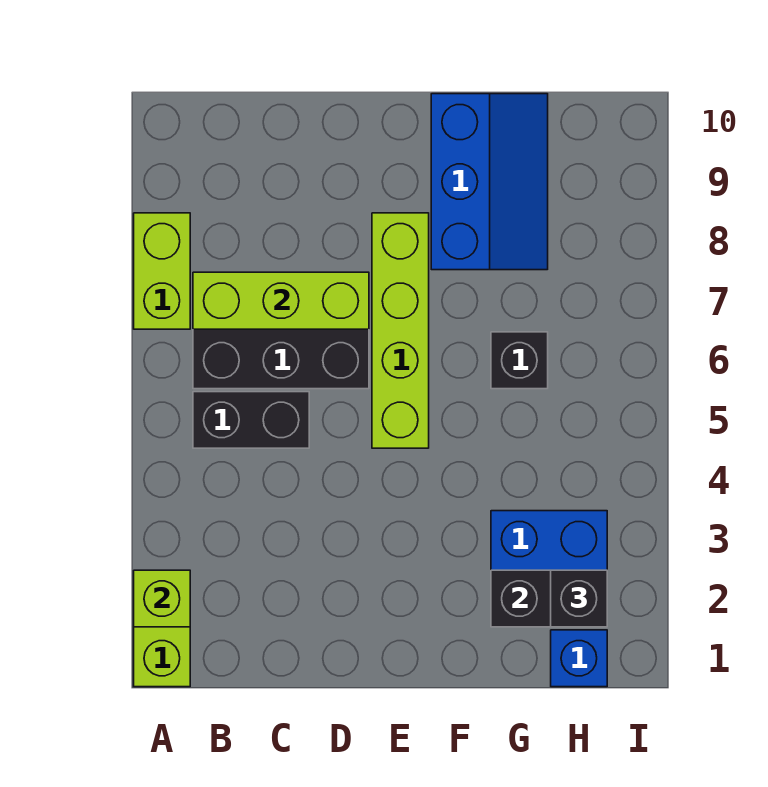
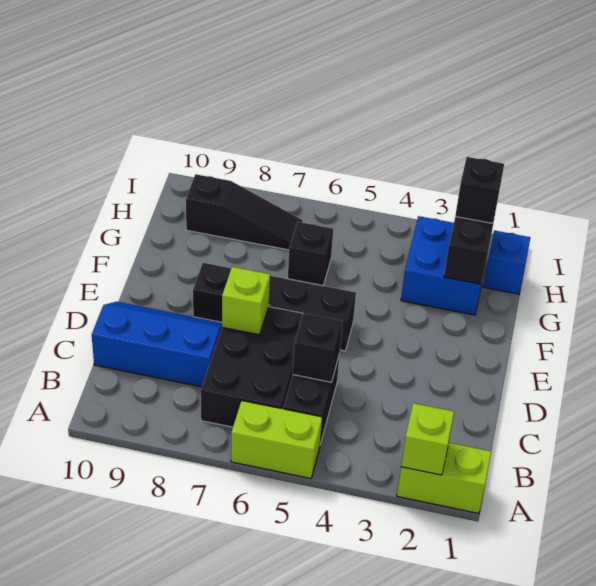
lime 1x2 brick [134,213,190,329] -> lime 1x2 brick moved to [231,401,322,478]
lime 1x3 brick [193,272,369,329] -> lime 1x1 brick [222,267,270,335]
none -> black 1x1 brick [293,313,343,382]
lime 1x4 brick [372,213,429,448] -> black 1x4 brick [193,263,356,351]
blue 2x3 slope [431,94,548,270] -> blue 2x3 slope moved to [92,302,222,387]
none -> black 1x3 slope [186,174,303,250]

